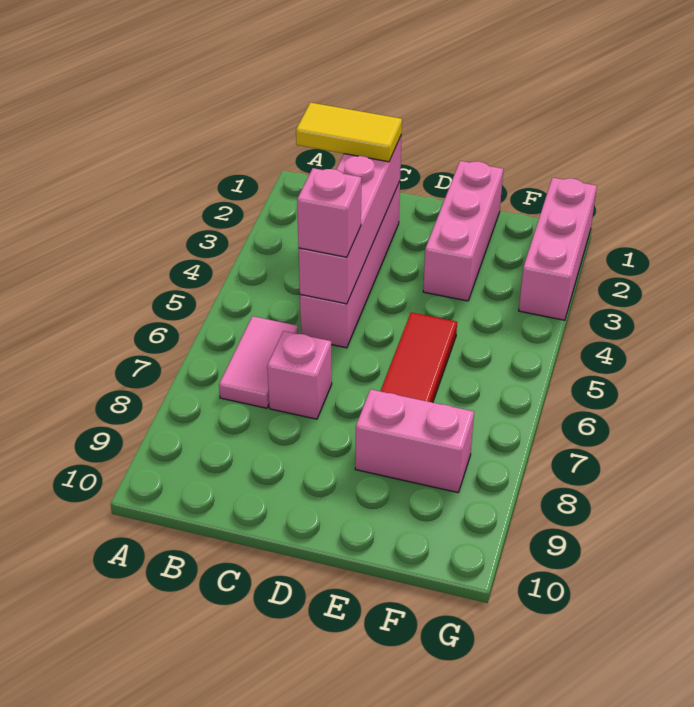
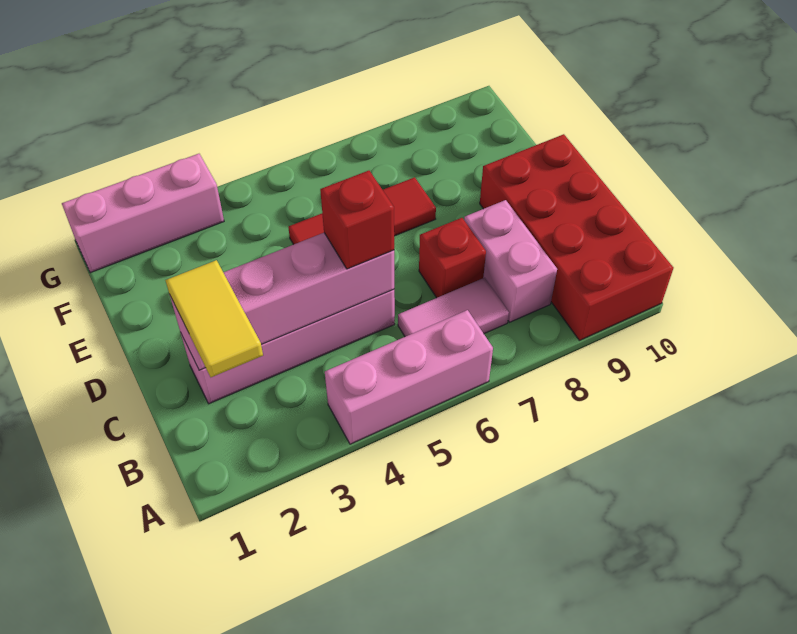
none -> red 2x4 brick [480,134,674,340]
pink 1x1 brick [297,168,361,257] -> red 1x1 brick [320,171,394,269]
pink 1x1 brick [267,331,332,419] -> red 1x1 brick [419,218,486,298]
pink 1x3 brick [423,161,503,301] -> pink 1x3 brick moved to [325,310,493,444]
pink 1x2 brick [355,389,474,493] -> pink 1x2 brick moved to [464,200,557,322]

